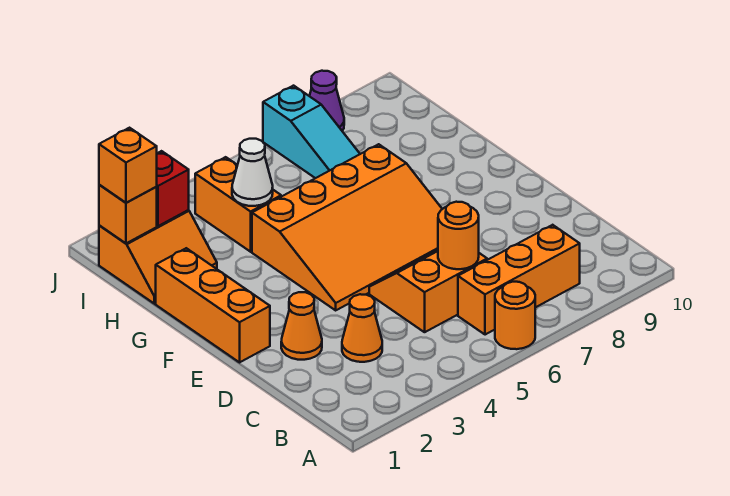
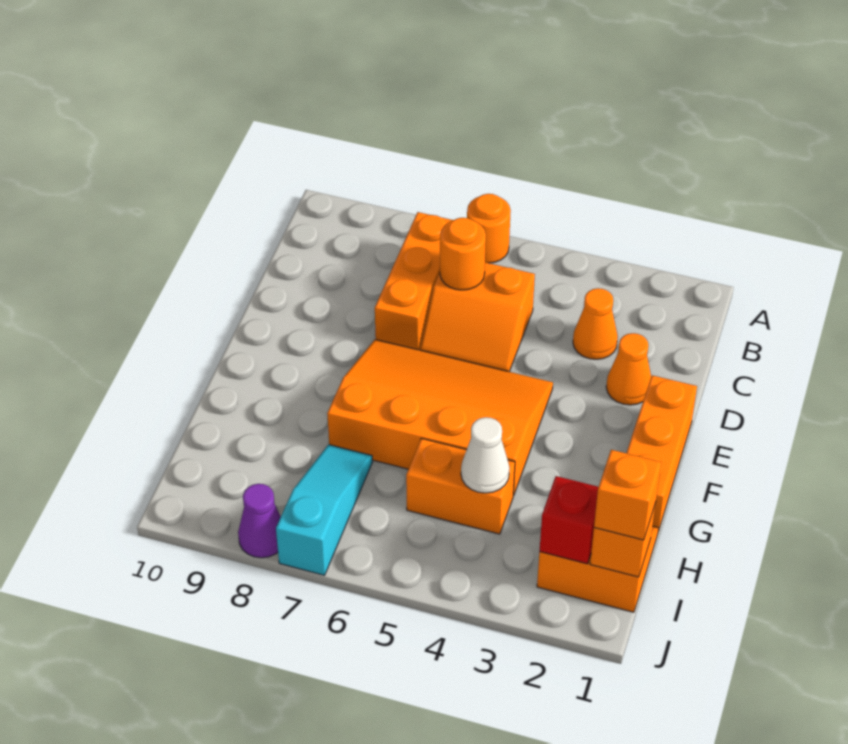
orange 1x3 brick [458,225,580,335] -> orange 1x3 brick turned to [375,212,453,350]
orange 1x2 brick [195,157,281,252] -> orange 1x2 brick turned to [406,438,515,534]

